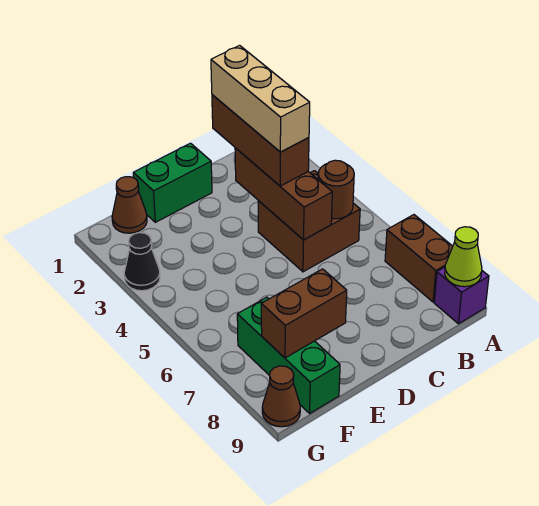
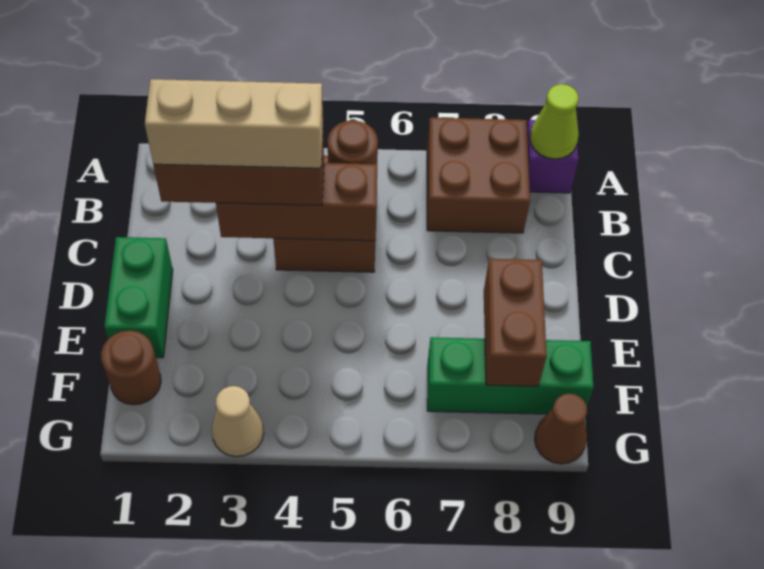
brown 1x2 brick [385,215,453,302] -> brown 2x2 brick [427,118,530,233]
brown 1x1 cone [112,177,147,233] -> brown 1x1 round brick [101,331,161,405]
black 1x1 cone [124,233,160,291] -> tan 1x1 cone [212,386,264,457]

